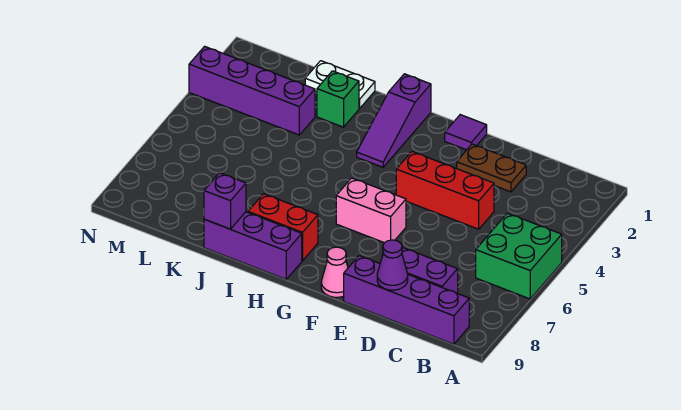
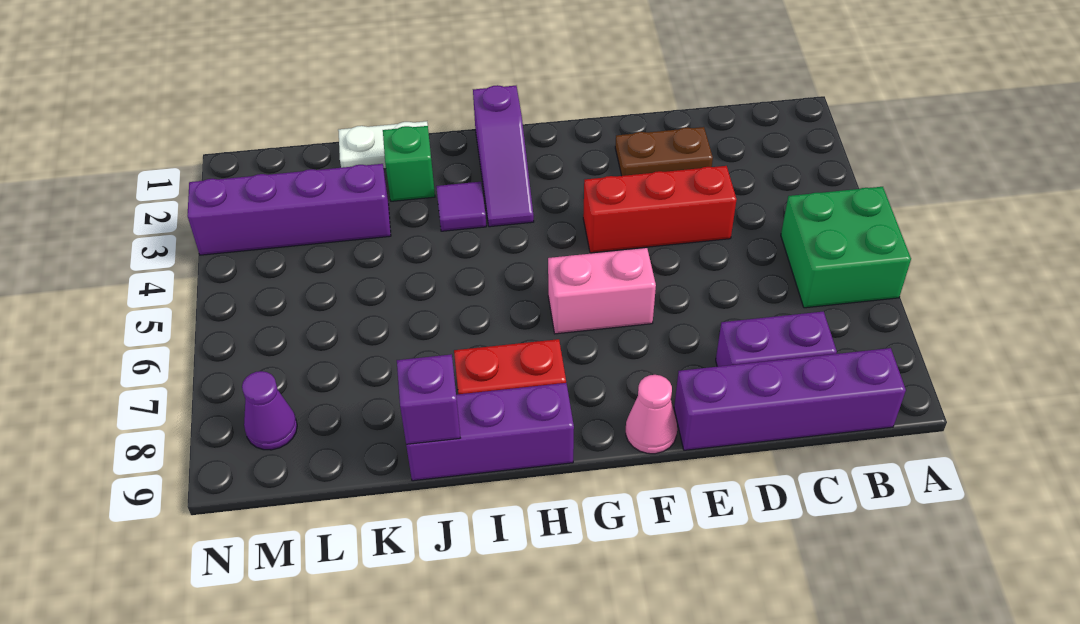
purple 1x1 cone [377,240,408,290] -> purple 1x1 cone moved to [242,371,297,450]
purple 1x1 tile [445,115,487,150] -> purple 1x1 tile moved to [436,182,486,231]

